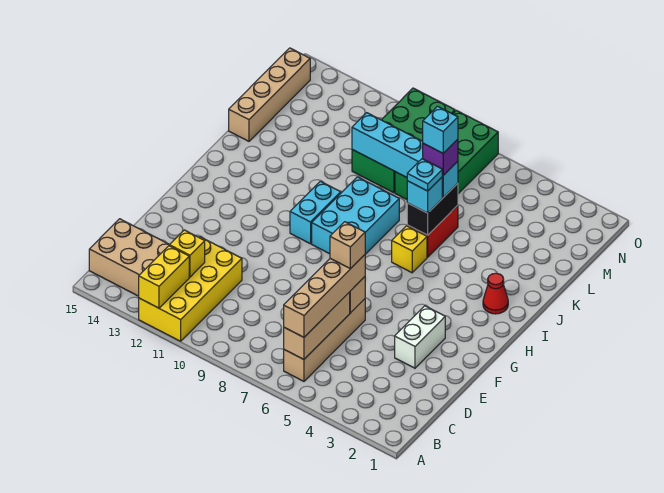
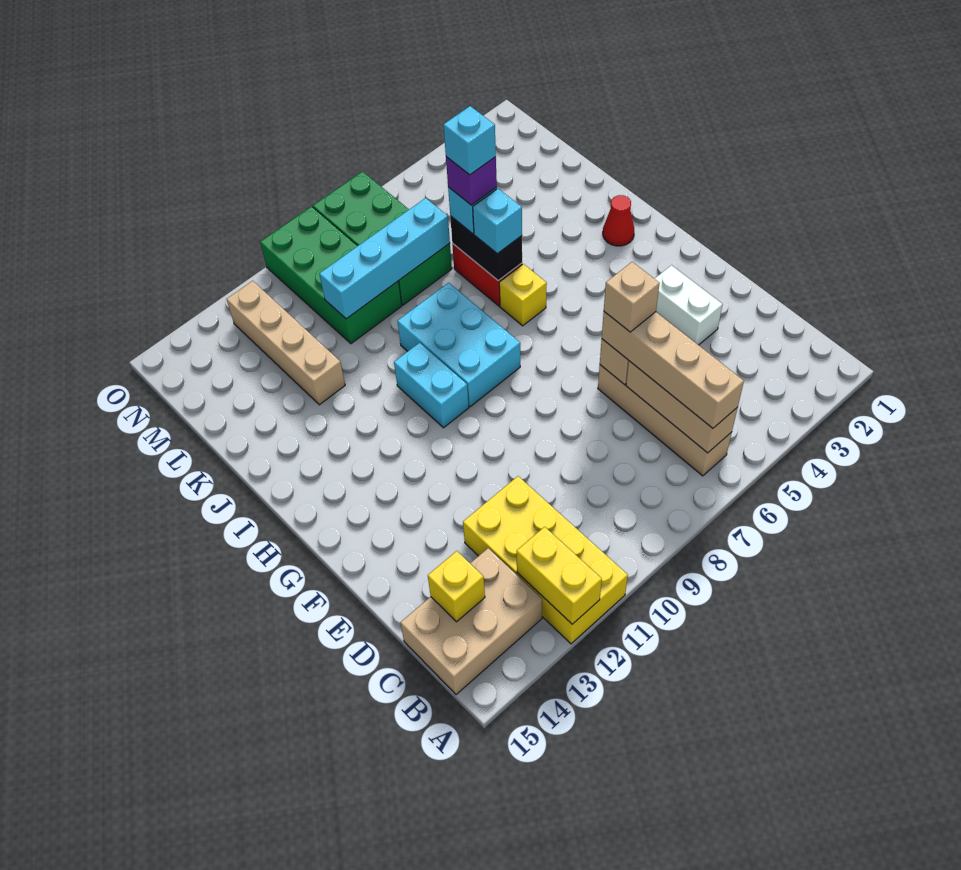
yellow 1x1 brick [170,230,205,277] -> yellow 1x1 brick moved to [428,551,485,622]
cyan 1x1 plate [407,159,442,191] -> none
tan 1x4 brick [229,48,310,141] -> tan 1x4 brick moved to [227,281,345,405]

